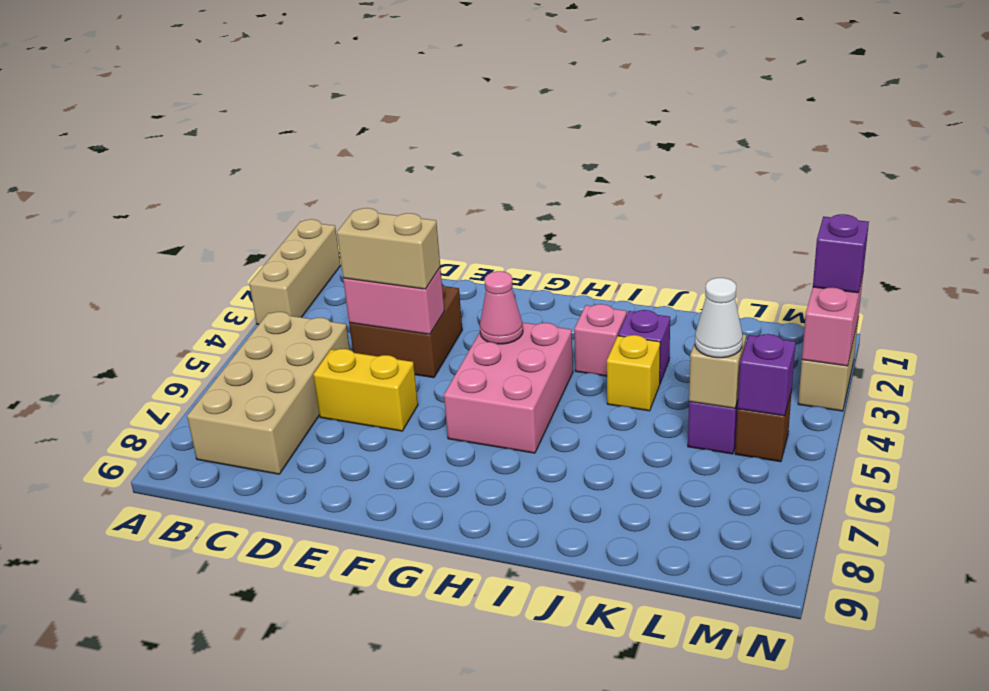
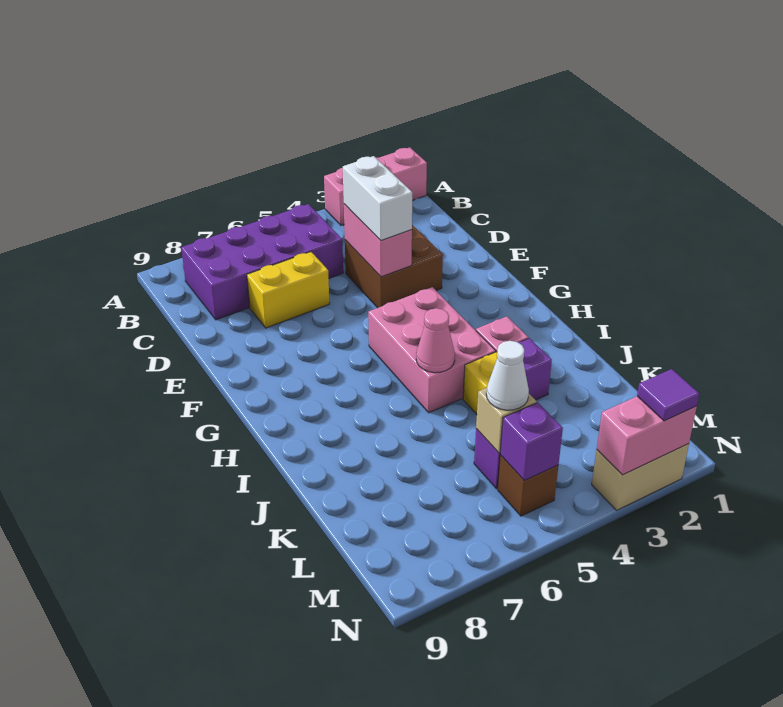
tan 1x3 brick [249,219,341,325] -> pink 1x3 brick [324,147,427,225]
tan 2x4 brick [187,312,350,474] -> purple 2x4 brick [181,204,343,320]
tan 1x2 brick [337,208,440,289] -> white 1x2 brick [343,156,412,240]
yellow 1x2 brick [313,349,418,431] -> yellow 1x2 brick turned to [247,252,330,328]
pink 2x3 brick [444,323,573,453] -> pink 2x3 brick turned to [368,287,496,413]
pink 1x1 cone [480,271,523,344] -> pink 1x1 cone moved to [416,308,455,373]
purple 1x1 brick [813,214,869,293] -> purple 1x1 tile [637,369,699,421]

